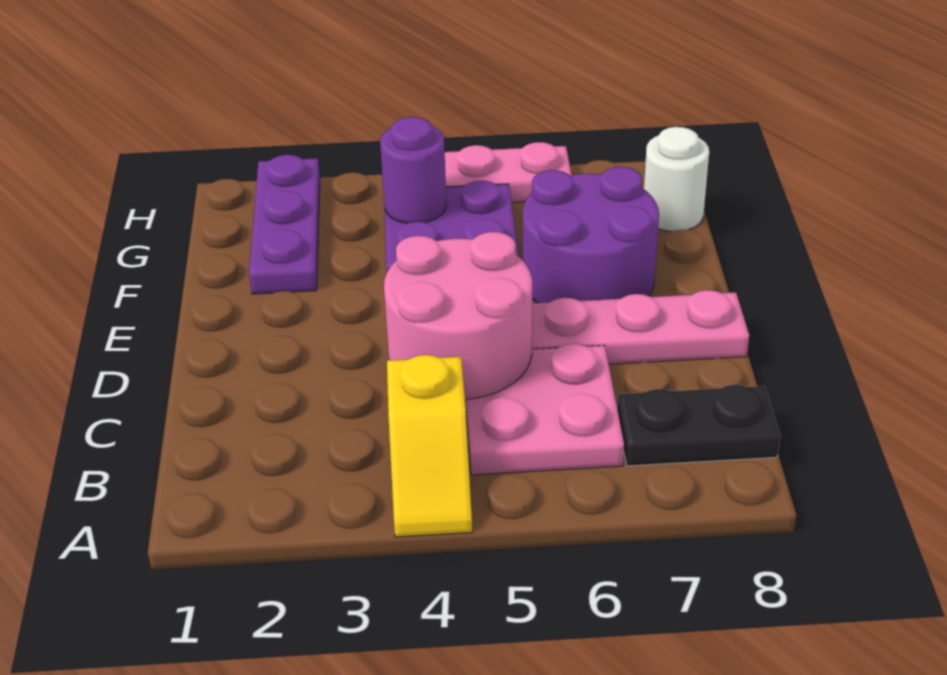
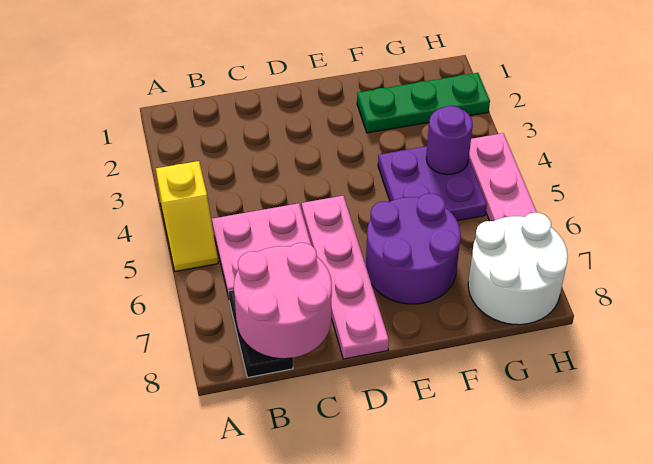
yellow 1x2 slope [387,355,472,537] -> yellow 1x2 slope turned to [156,161,218,271]
pink 2x2 round brick [384,232,532,399] -> pink 2x2 round brick moved to [234,243,332,359]
purple 1x3 plate [249,155,320,294] -> green 1x3 plate [357,73,490,133]
white 1x1 round brick [644,127,709,231] -> white 2x2 round brick [468,213,568,325]

